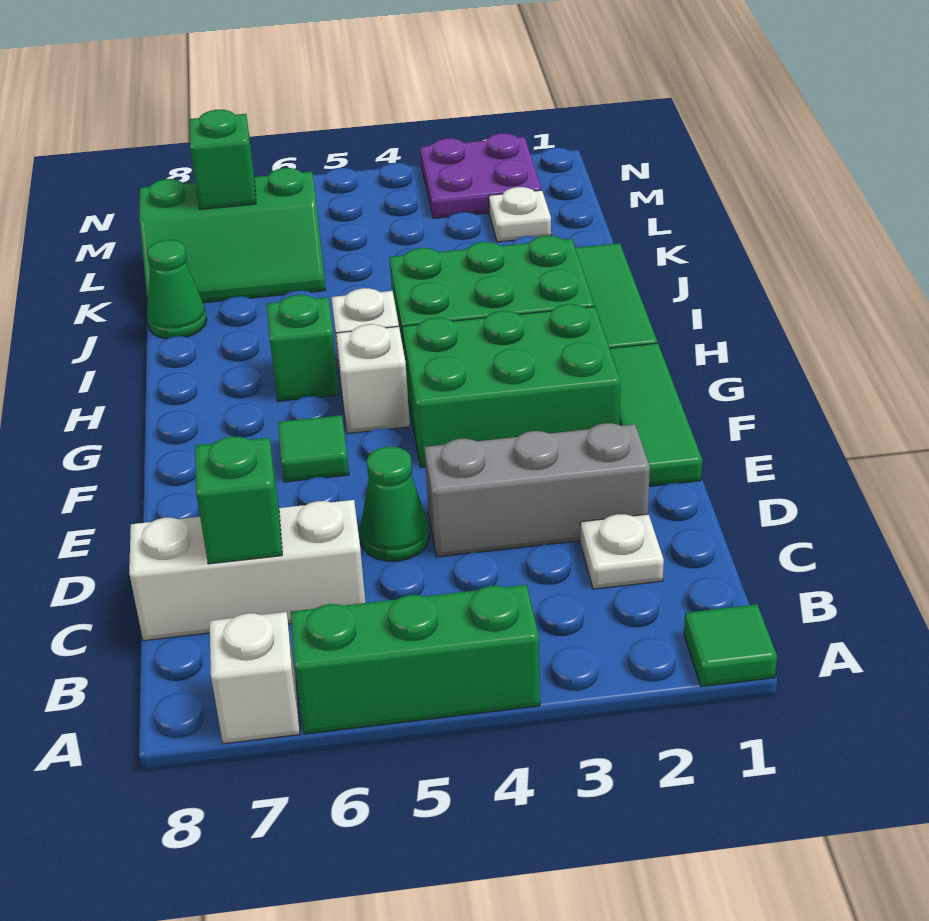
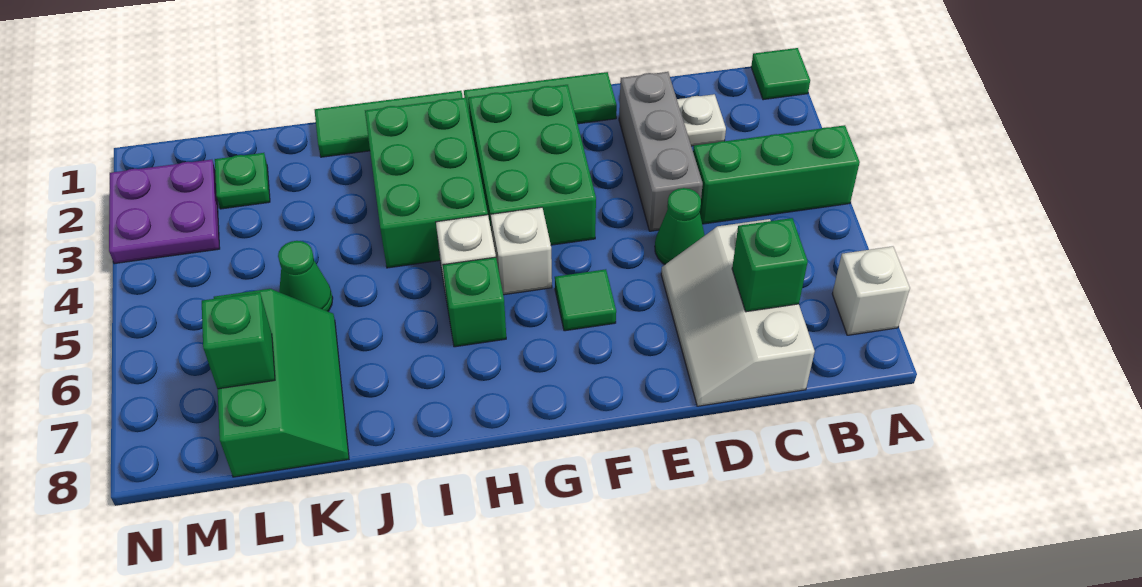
green 1x3 brick [291,585,540,734] -> green 1x3 brick turned to [693,125,860,224]
green 1x1 cone [147,240,207,339] -> green 1x1 cone moved to [278,241,333,311]
white 1x1 plate [489,187,551,242] -> green 1x1 plate [215,153,270,209]

